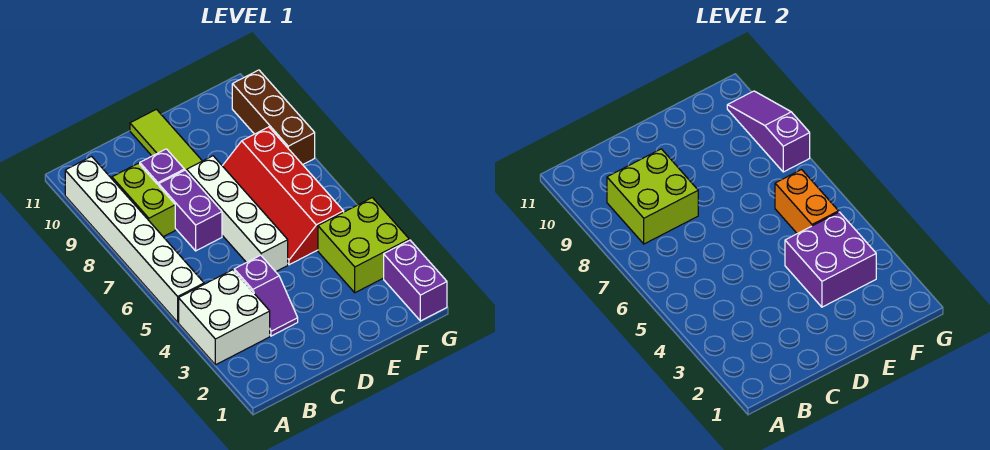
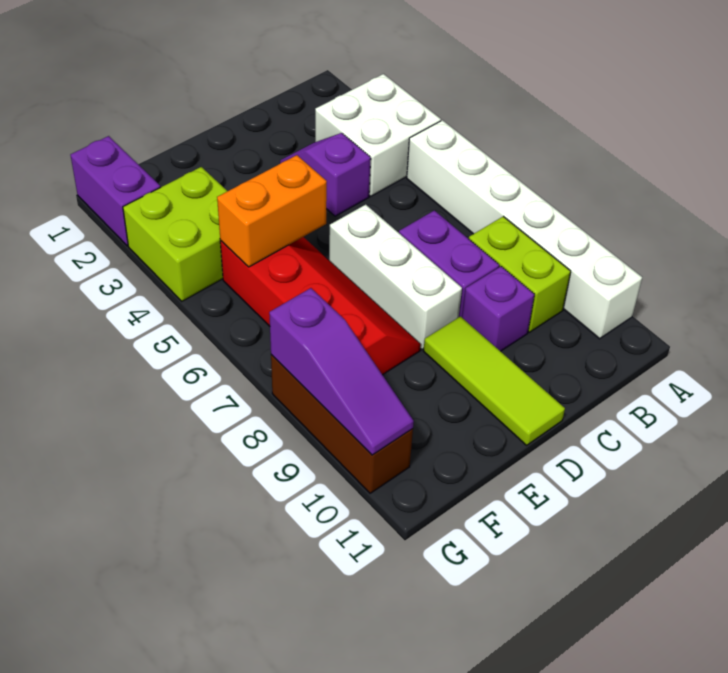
lime 2x2 brick [607,149,698,244] -> none
white 1x4 brick [187,156,288,272] -> white 1x3 brick [329,205,462,350]
purple 2x2 brick [785,212,876,307] -> none
orange 1x2 brick [775,170,839,234] -> orange 1x2 brick turned to [217,155,327,267]

